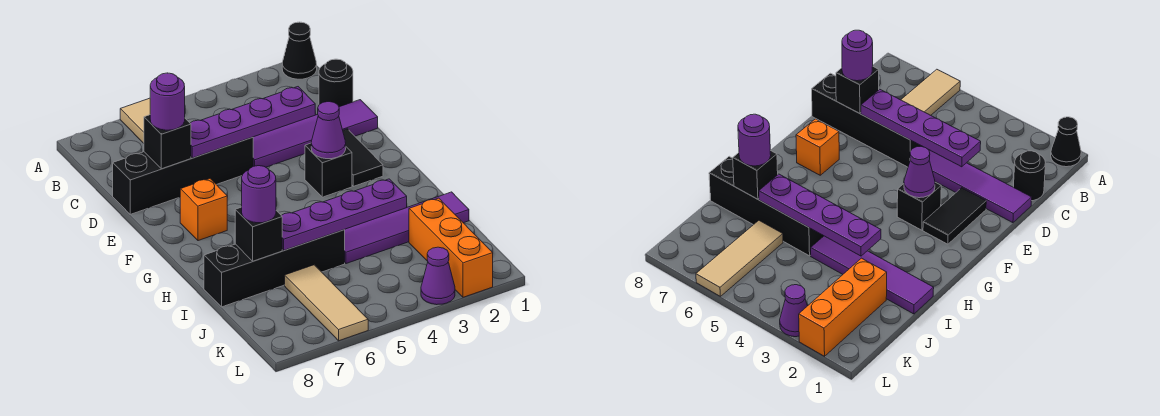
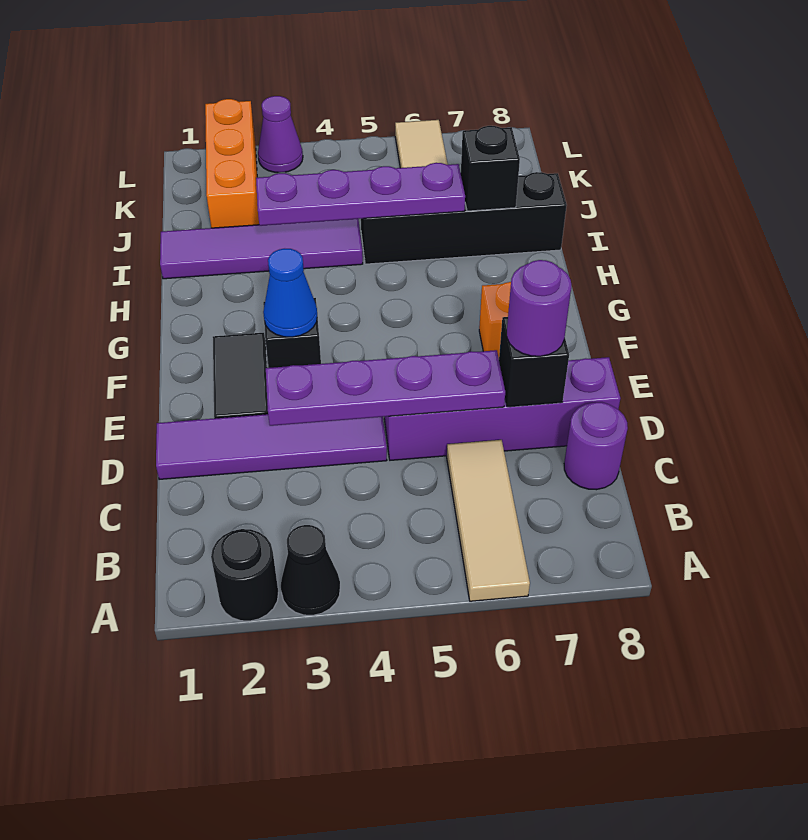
black 1x1 cone [282,22,317,79] -> black 1x1 cone moved to [281,525,340,615]
black 1x1 round brick [319,59,353,107] -> black 1x1 round brick moved to [211,529,278,621]
black 1x4 brick [113,137,253,214] -> purple 1x4 brick [384,357,620,460]
purple 1x1 cone [311,102,346,159] -> blue 1x1 cone [263,249,317,337]
purple 1x1 round brick [242,166,276,223] -> purple 1x1 round brick moved to [564,402,628,490]

